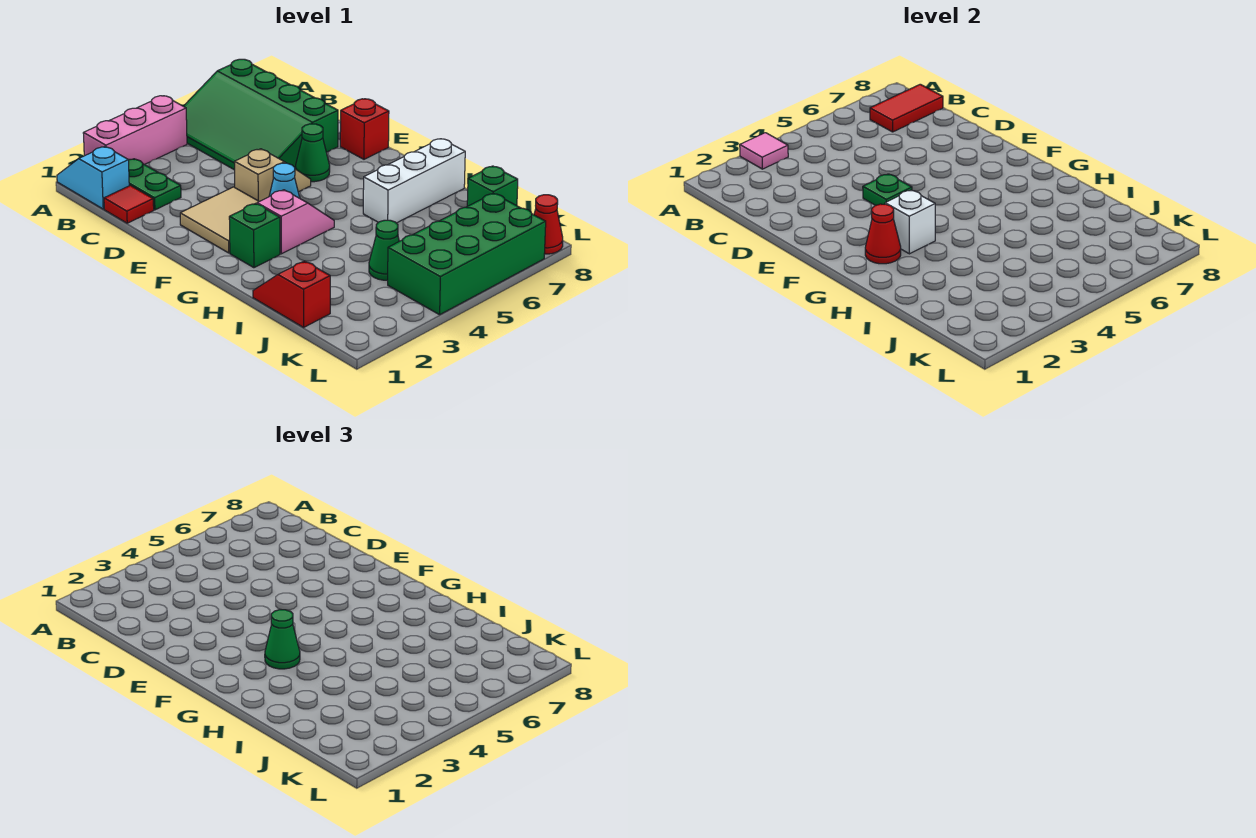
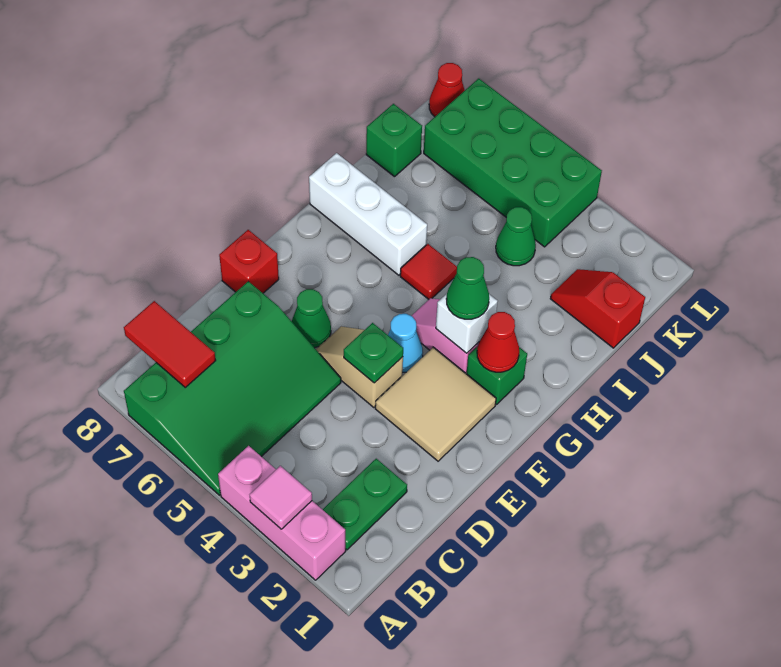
cyan 1x2 slope [57,146,129,209] -> none
red 1x1 tile [104,185,154,223] -> red 1x1 tile moved to [400,244,457,299]
red 1x2 slope [253,261,330,327] -> red 1x2 slope turned to [550,269,645,348]

